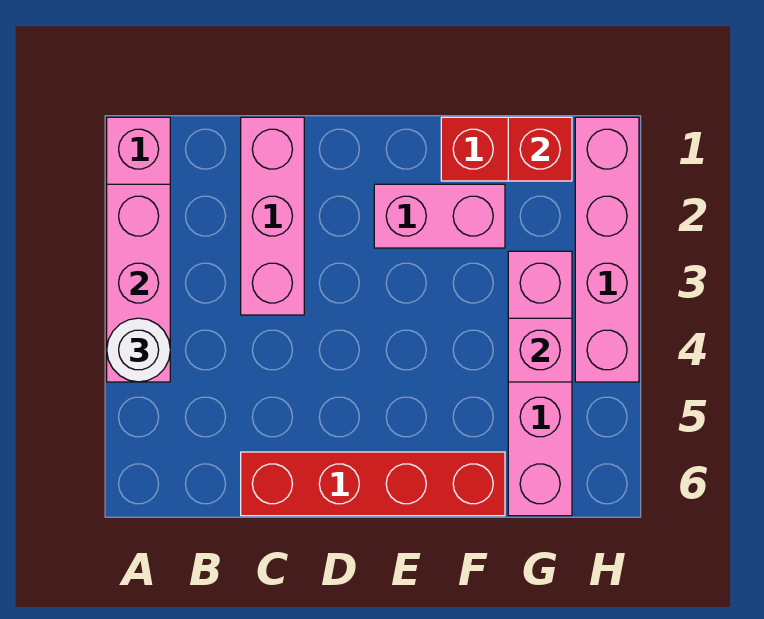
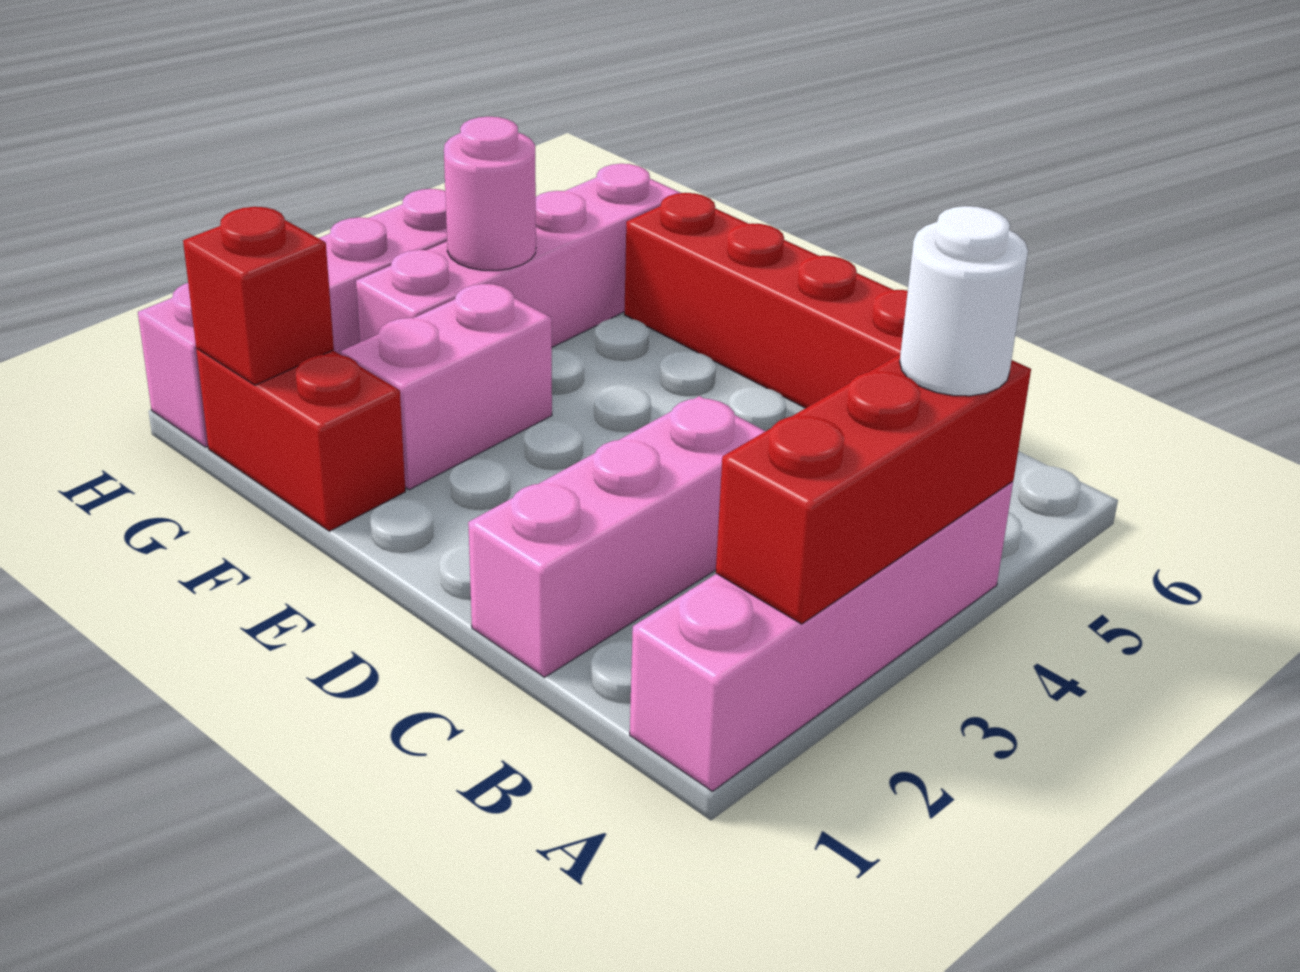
pink 1x3 brick [107,184,170,382] -> red 1x3 brick [716,353,1031,624]
pink 1x2 brick [374,184,505,248] -> pink 1x2 brick turned to [341,284,552,490]
pink 1x1 brick [508,318,572,382] -> pink 1x1 round brick [444,117,536,271]

